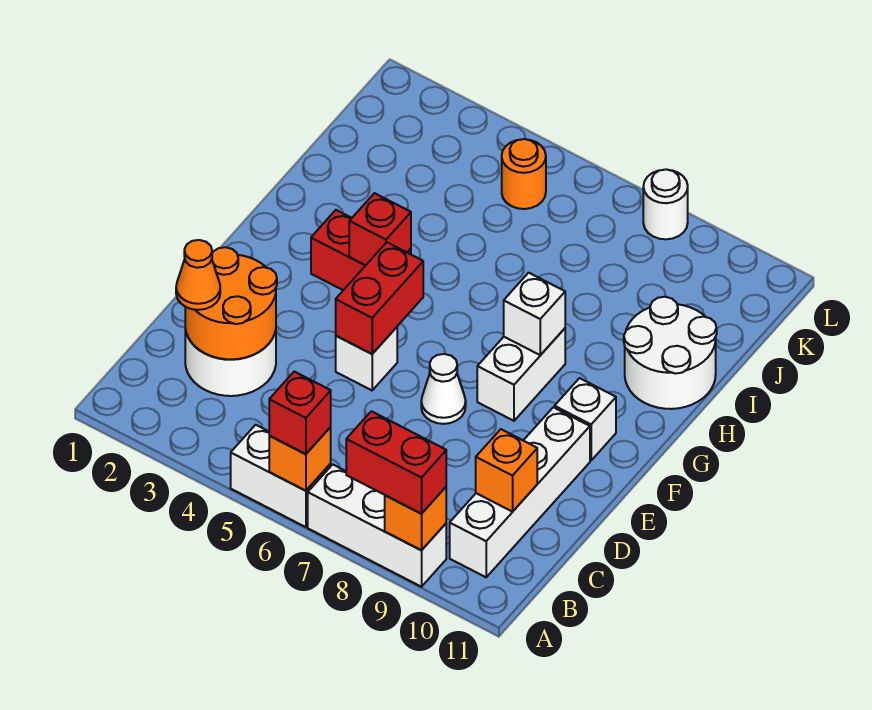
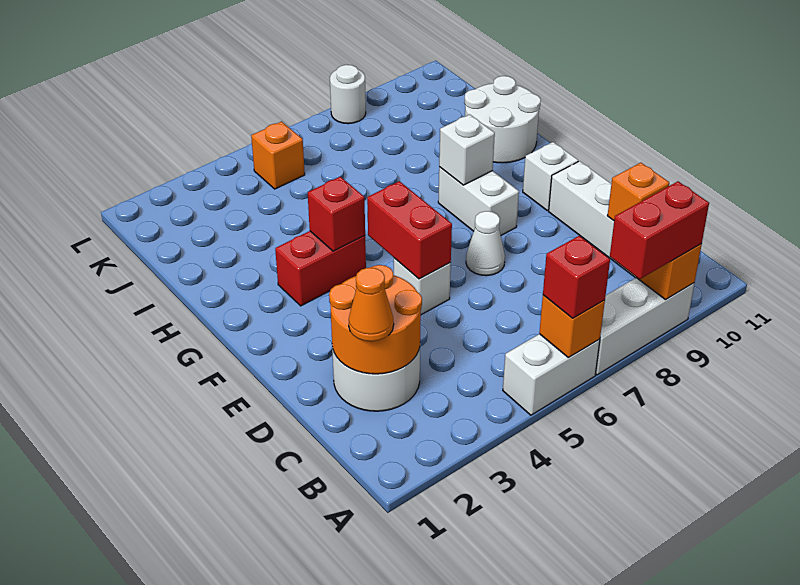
orange 1x1 round brick [502,139,546,209] -> orange 1x1 brick [251,122,305,189]

